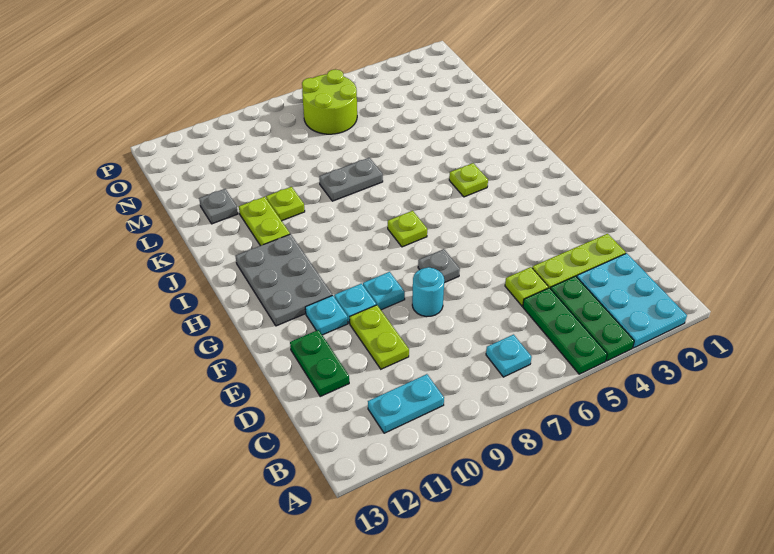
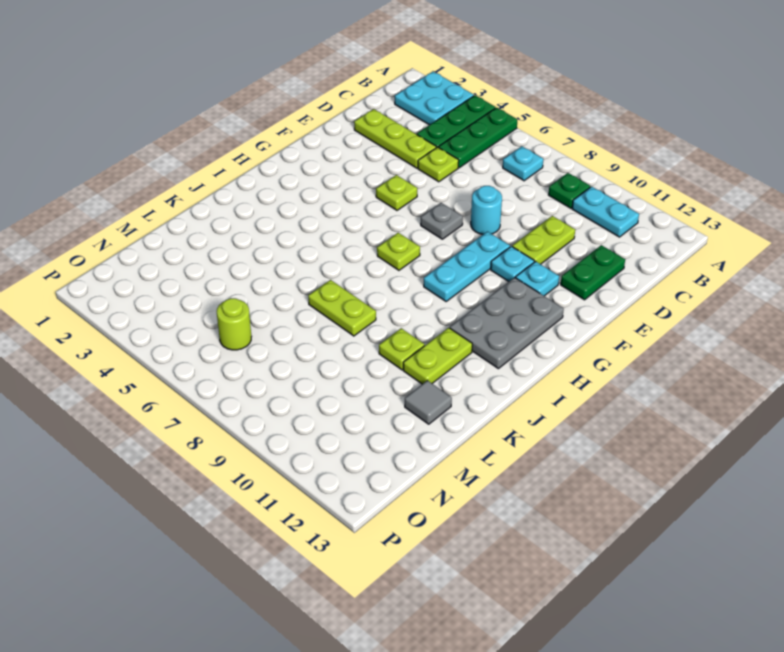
cyan 2x3 plate [577,253,687,348] -> cyan 2x2 plate [395,72,474,125]
none -> green 1x1 plate [549,173,590,208]
cyan 1x1 plate [363,272,405,310] -> cyan 1x3 plate [424,232,510,301]
lime 1x1 plate [449,163,488,197] -> lime 1x1 plate moved to [376,175,417,210]
grey 1x2 plate [319,158,383,201] -> lime 1x2 plate [308,280,376,336]
grey 1x1 plate [199,189,238,224] -> grey 1x1 tile [405,380,452,424]
lime 2x2 round brick [302,69,357,134] -> lime 1x1 round brick [217,298,251,350]

